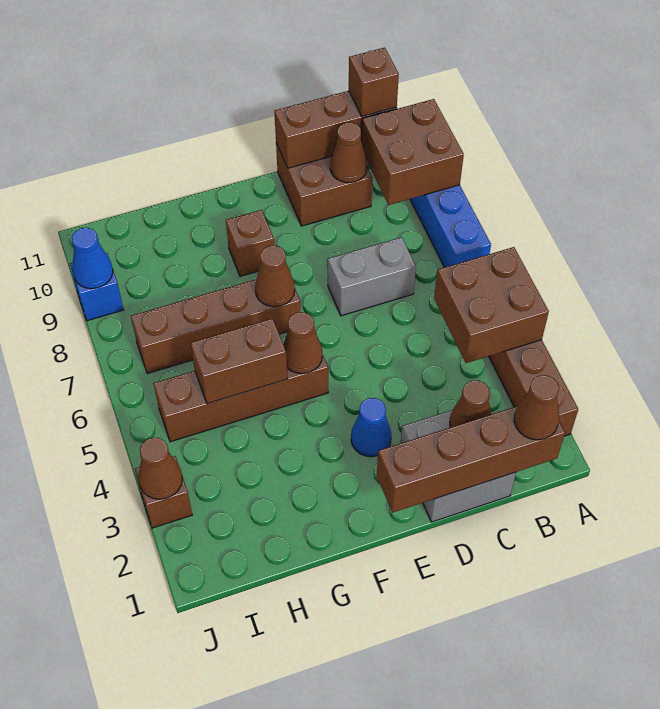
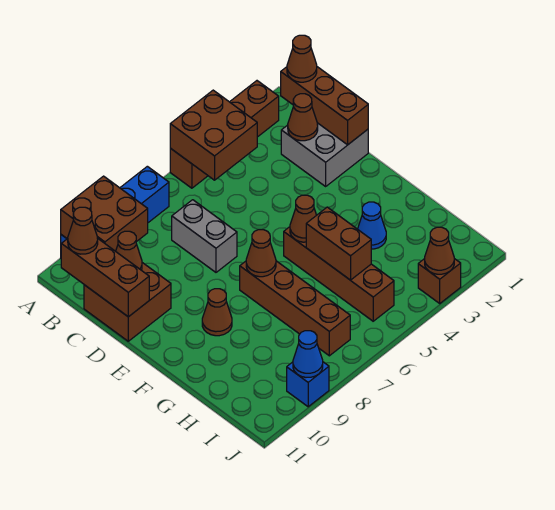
brown 1x4 brick [377,406,565,513] -> brown 1x3 brick [281,67,368,145]
brown 1x1 brick [349,48,399,117] -> brown 1x1 cone [68,207,98,254]
blue 1x1 cone [351,398,392,457] -> blue 1x1 cone moved to [358,202,386,249]
brown 1x1 brick [226,210,274,277] -> brown 1x1 cone [202,289,232,336]

